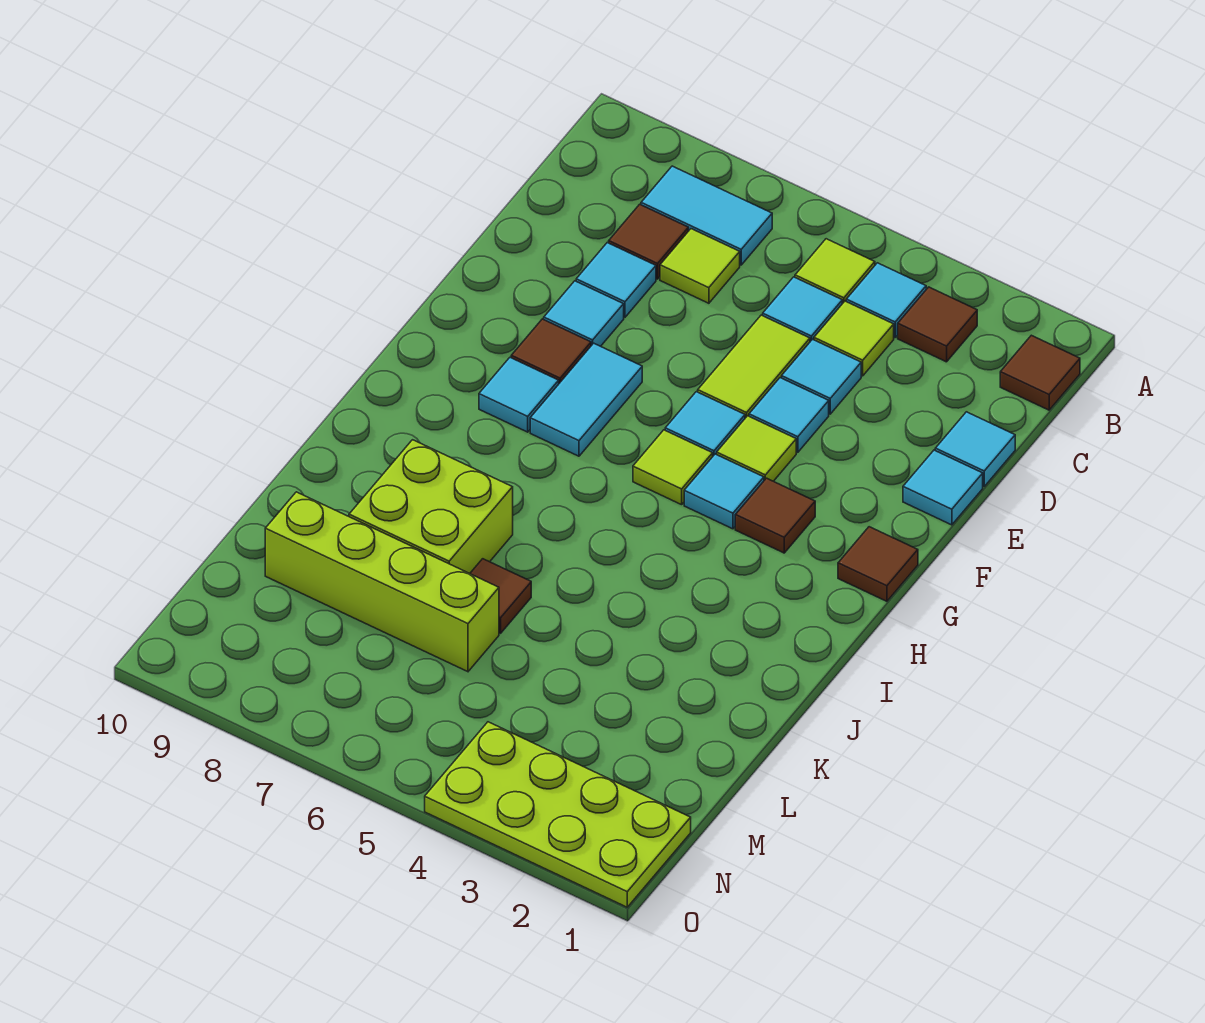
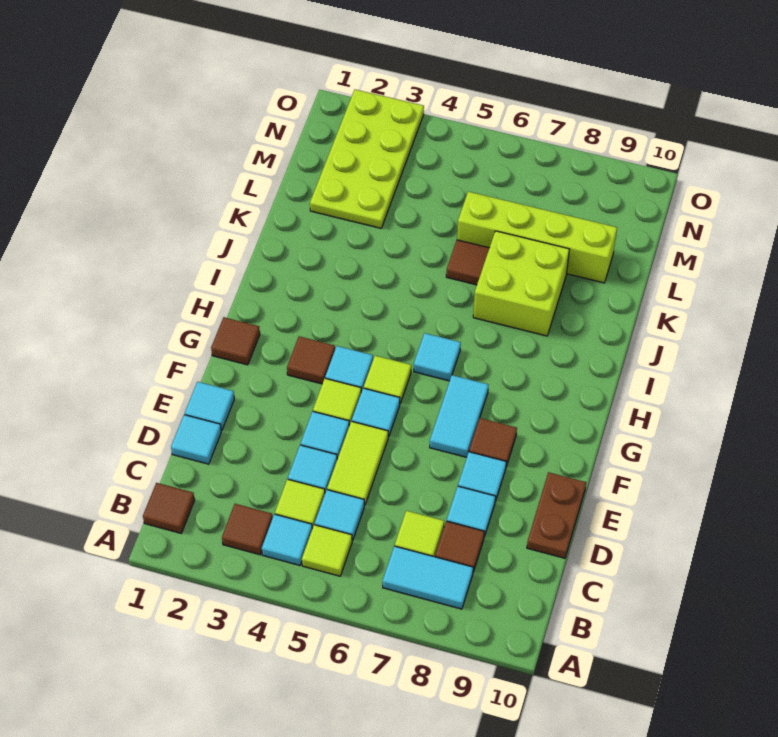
none -> brown 1x2 plate [527,472,586,558]
cyan 1x1 tile [479,358,559,432] -> cyan 1x1 tile moved to [414,333,461,381]
lime 2x4 plate [425,722,691,907] -> lime 2x4 plate turned to [310,89,424,228]

